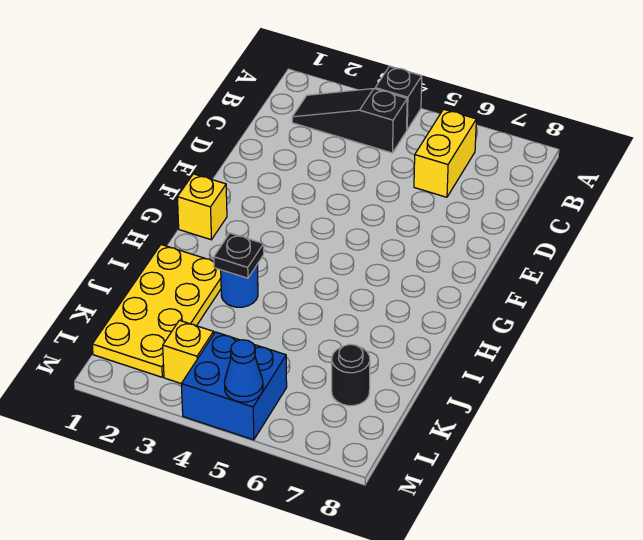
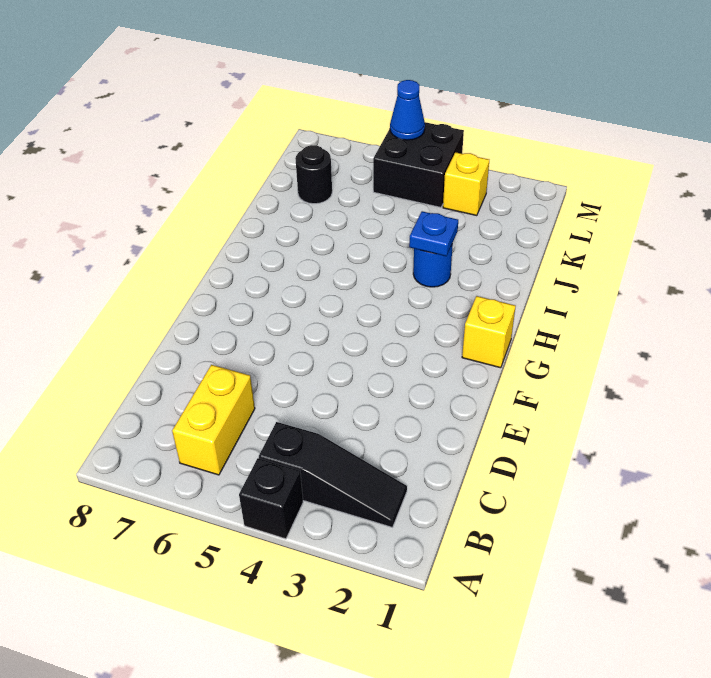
yellow 2x4 plate [92,245,221,377] -> none
black 1x1 plate [214,233,264,278] -> blue 1x1 plate [409,211,458,256]
blue 2x2 brick [181,332,287,440] -> black 2x2 brick [373,122,464,207]

